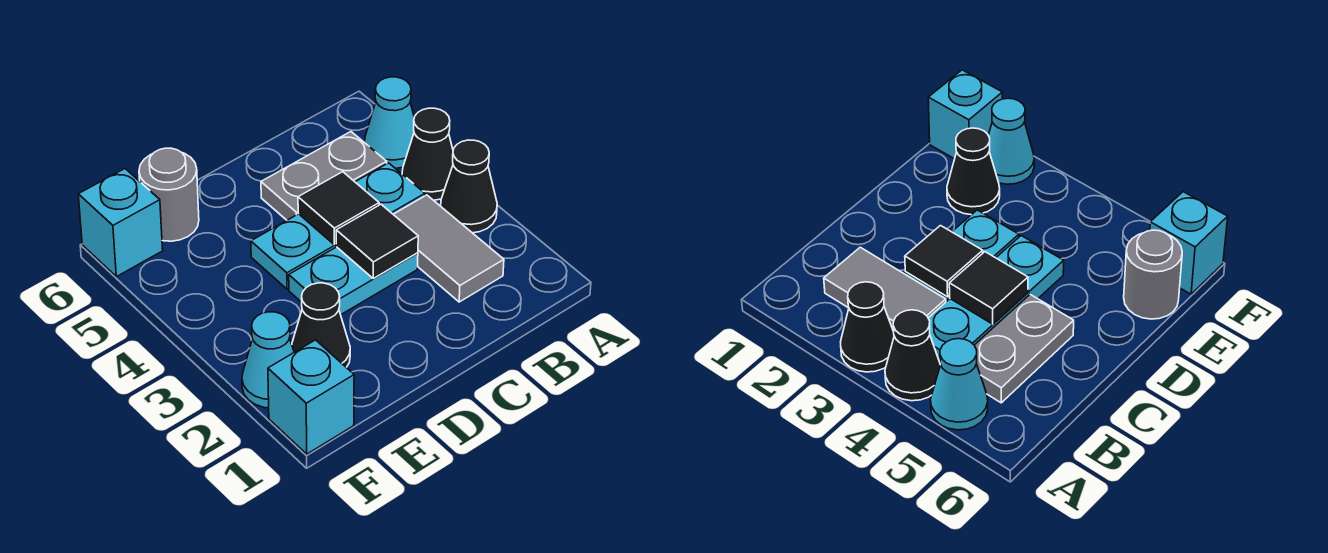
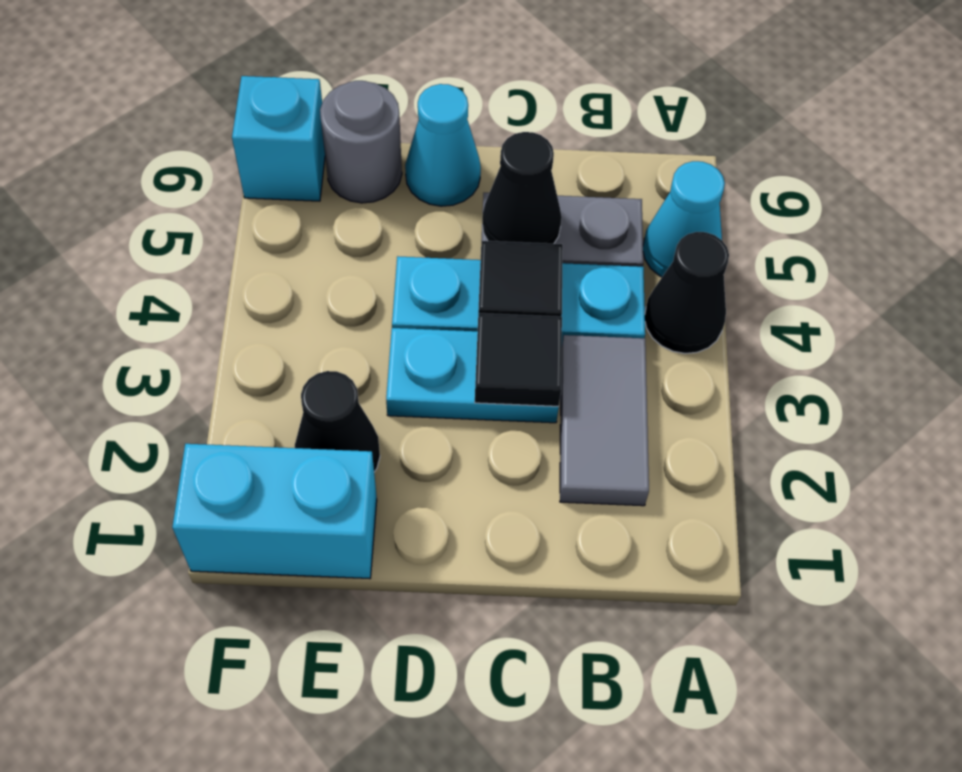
black 1x1 cone [441,140,497,233] -> black 1x1 cone moved to [482,132,562,244]
cyan 1x1 brick [268,340,354,454] -> cyan 1x2 brick [172,444,377,579]
cyan 1x1 cone [242,312,294,408] -> cyan 1x1 cone moved to [405,84,481,206]

